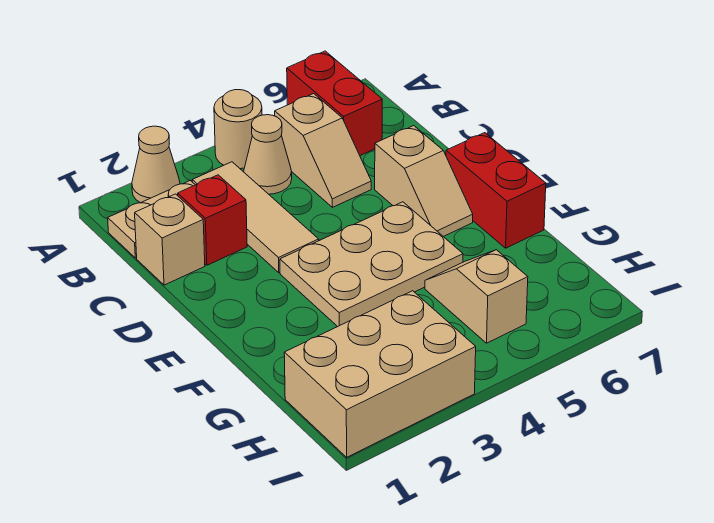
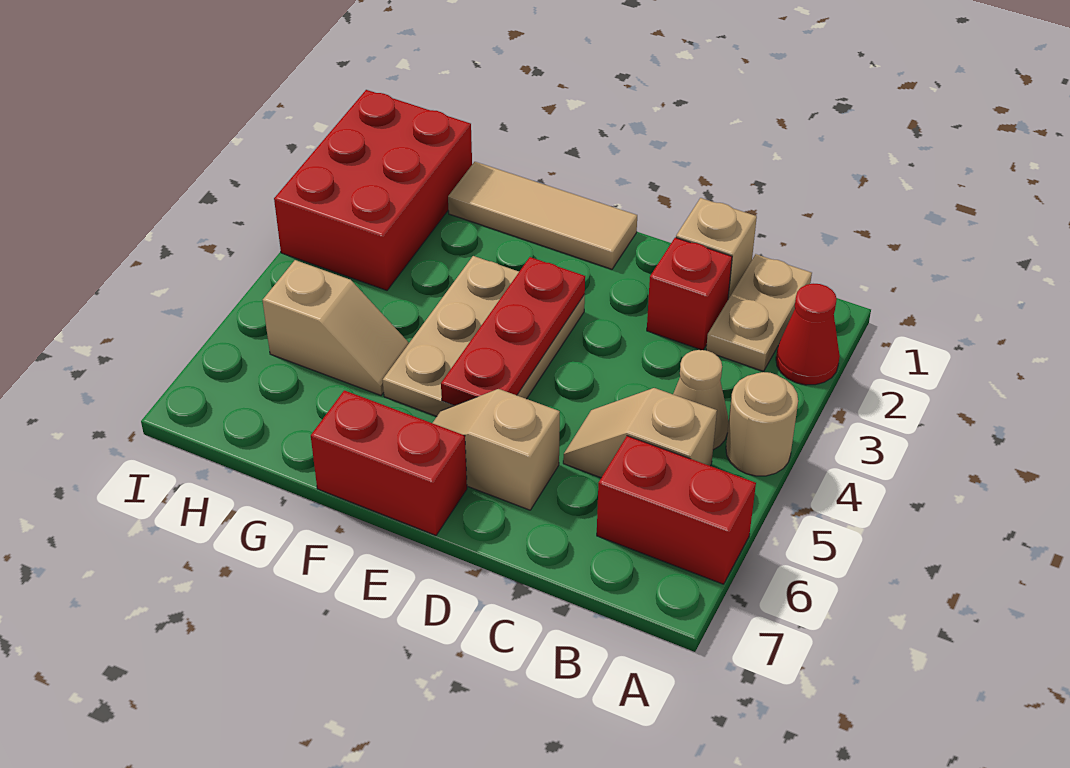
tan 1x1 cone [132,126,180,203] -> red 1x1 cone [776,284,840,385]
tan 1x3 tile [192,162,319,273] -> tan 1x3 tile moved to [448,162,637,269]
none -> red 1x3 plate [441,257,585,406]
tan 2x3 brick [284,291,476,457] -> red 2x3 brick [274,90,472,290]

